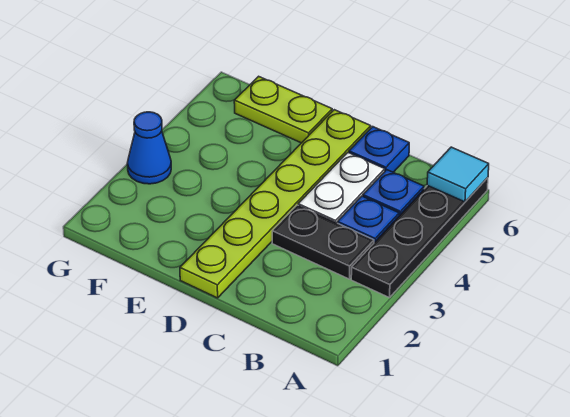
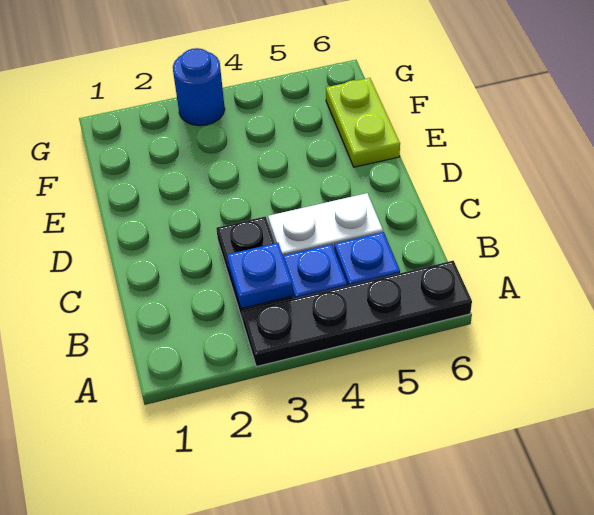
cyan 1x1 tile [427,147,489,202] -> none
blue 1x1 plate [349,127,409,172] -> blue 1x1 plate moved to [227,243,293,308]
lime 1x6 plate [180,110,371,298] -> none
blue 1x1 cone [127,112,171,184] -> blue 1x1 round brick [173,48,225,126]

